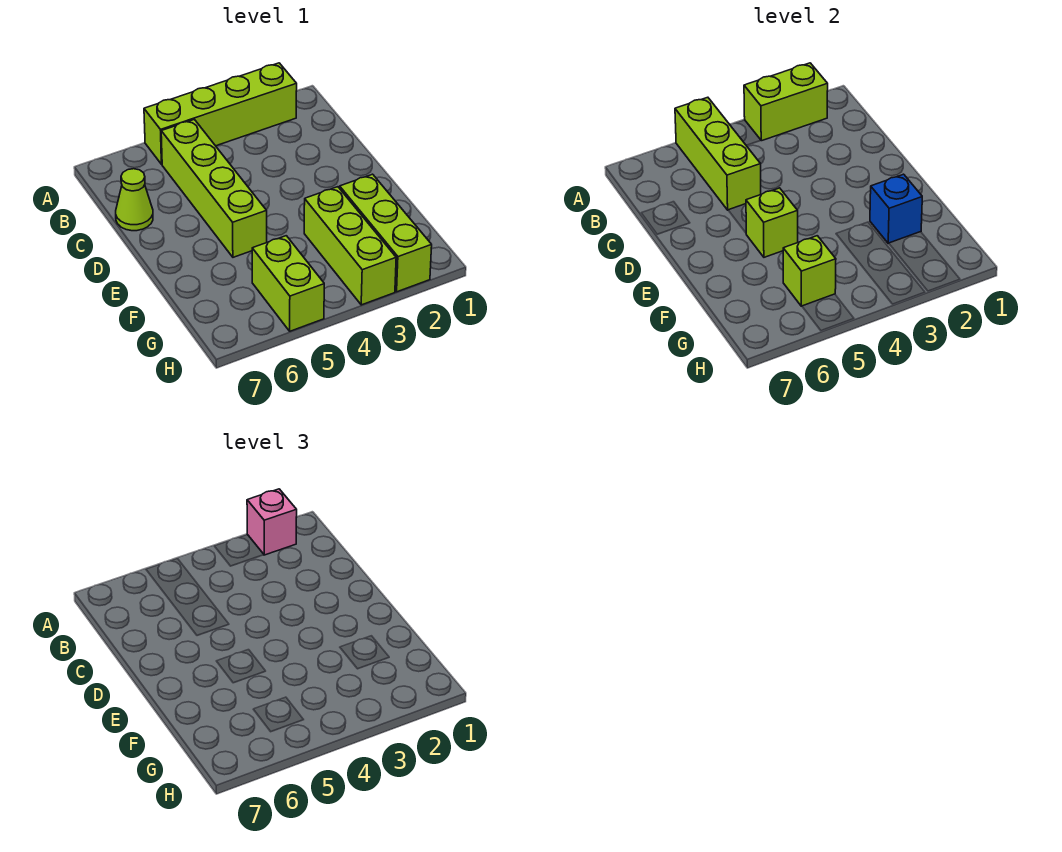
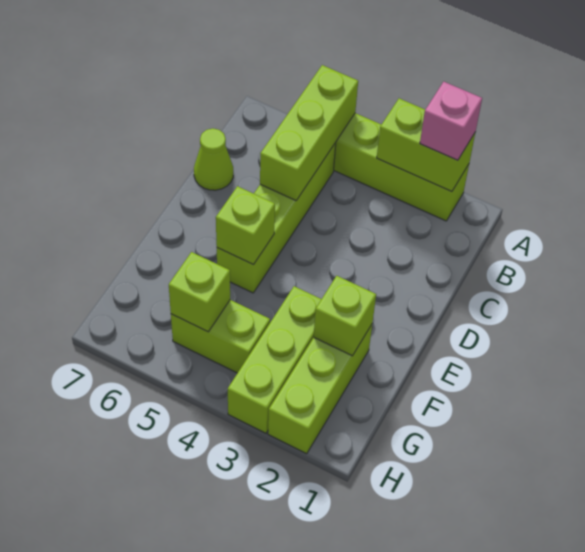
blue 1x1 brick [870,174,922,243] -> lime 1x1 brick [314,276,376,356]
lime 1x2 brick [252,236,324,331] -> lime 1x2 brick turned to [171,300,270,373]

